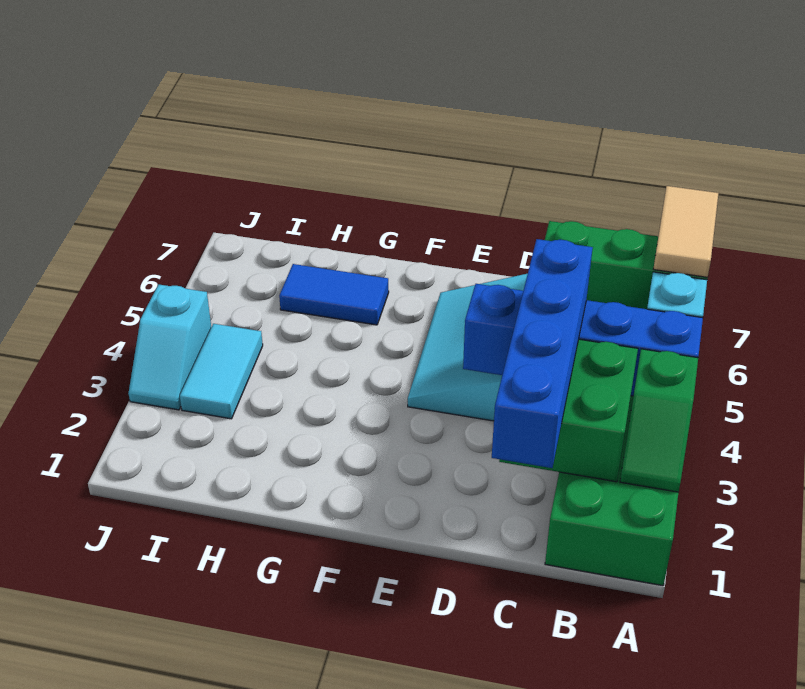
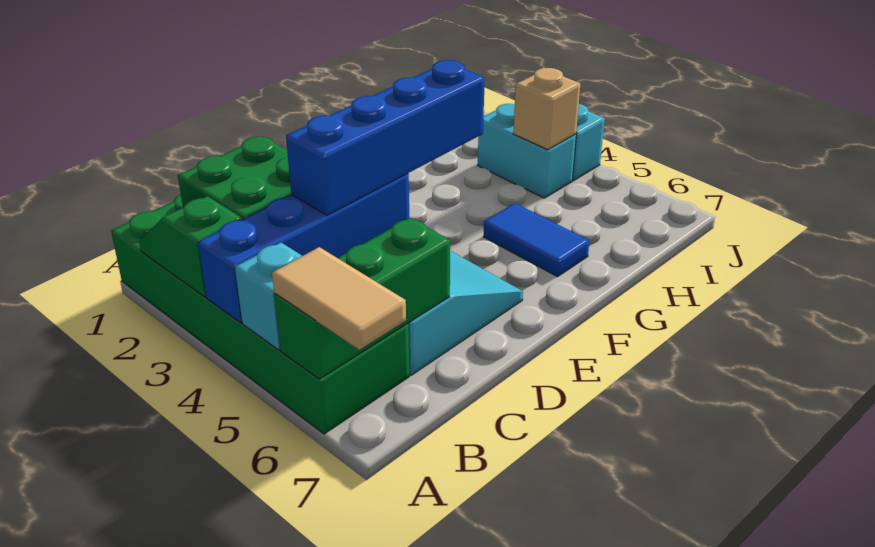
blue 1x4 brick [492,239,593,468] -> blue 1x4 brick turned to [286,60,485,215]
blue 1x2 tile [279,264,389,325] -> blue 1x2 tile turned to [483,203,589,277]
cyan 1x2 tile [180,324,263,419] -> cyan 1x2 brick [478,104,576,198]
none -> tan 1x1 brick [513,68,580,150]

